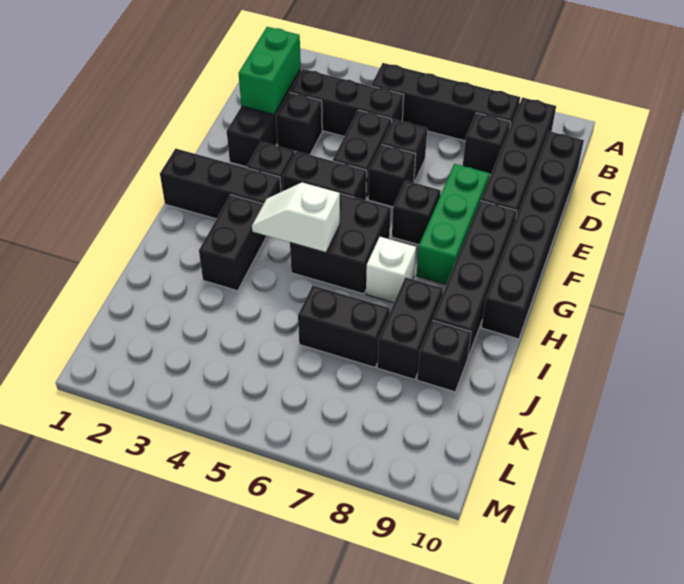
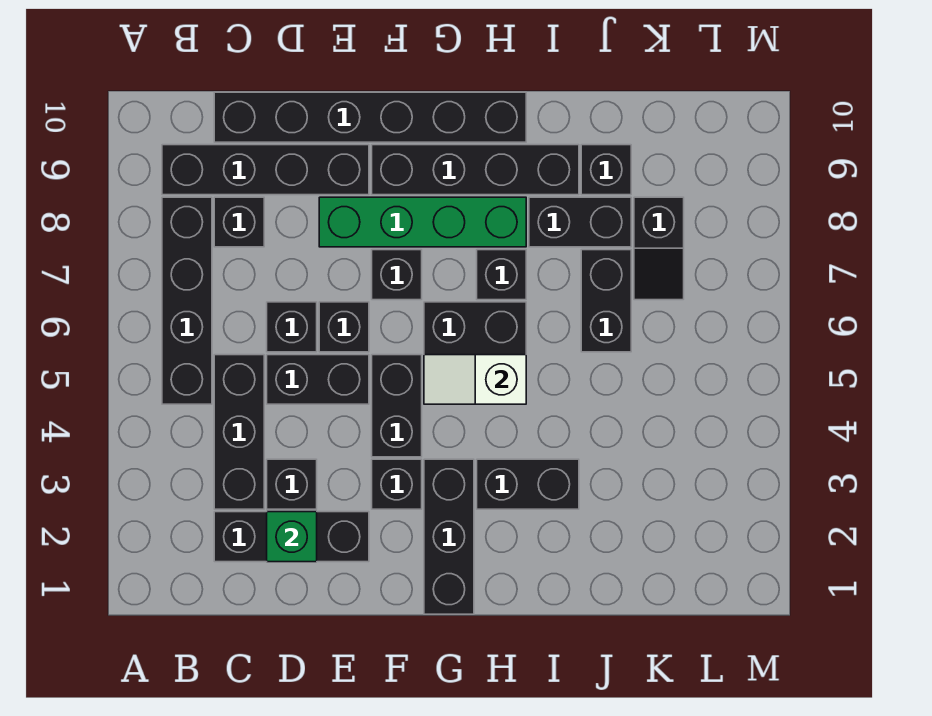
green 1x2 brick [239,27,301,114] -> green 1x1 brick [267,512,317,562]
green 1x3 brick [416,164,489,285] -> green 1x4 brick [319,197,526,247]
white 1x2 slope [252,183,340,253] -> white 1x2 slope turned to [424,355,526,404]
white 1x1 brick [366,237,416,303] -> black 1x1 brick [477,250,526,300]
none -> black 1x2 slope [634,197,684,300]

